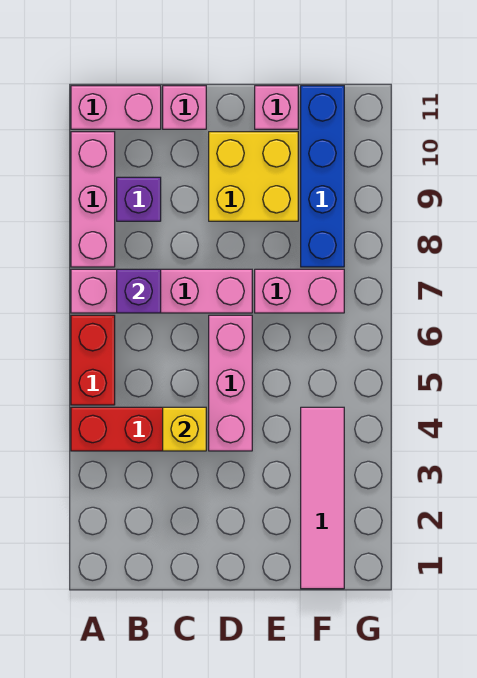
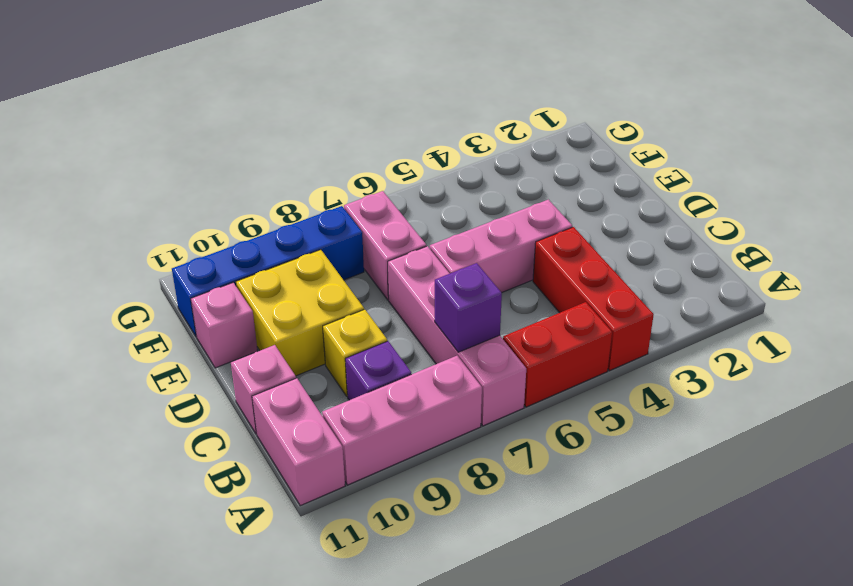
yellow 1x1 brick [163,407,206,451] -> yellow 1x1 brick moved to [323,309,387,396]
pink 1x4 tile [301,407,344,589] -> none

